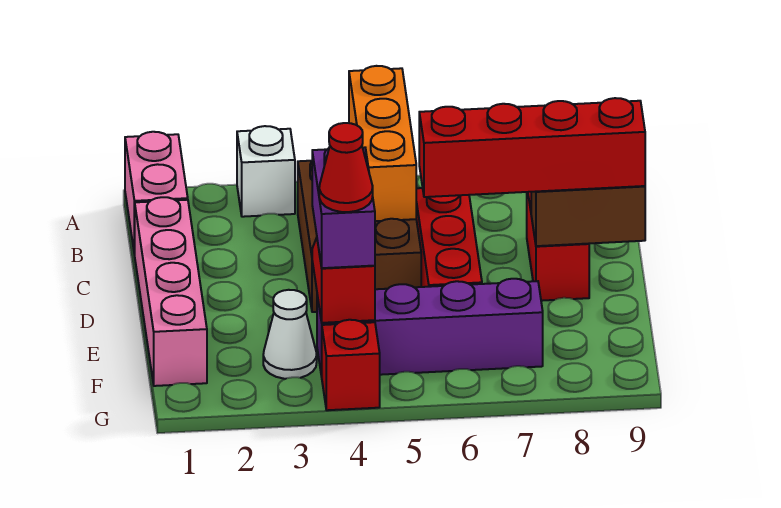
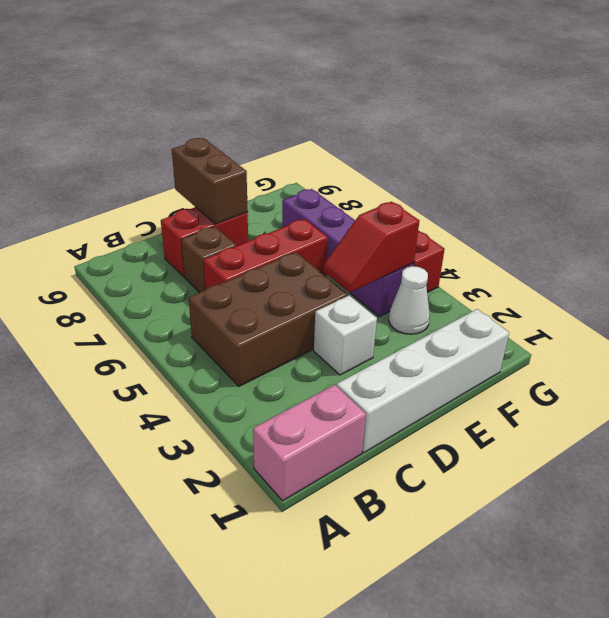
white 1x1 brick [237,126,295,217] -> white 1x1 brick moved to [314,295,377,375]
orange 1x3 brick [349,66,416,221] -> none
pink 1x4 brick [135,197,207,386] -> white 1x4 brick [337,309,509,453]
none -> brown 1x1 brick [181,226,236,293]
red 1x4 brick [419,98,645,197] -> none
purple 1x2 brick [312,148,375,268] -> none
red 1x1 cone [319,123,373,212] -> none

